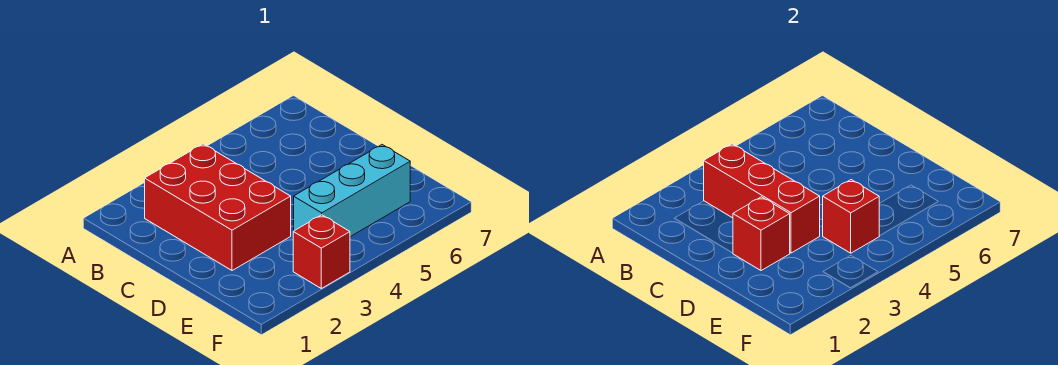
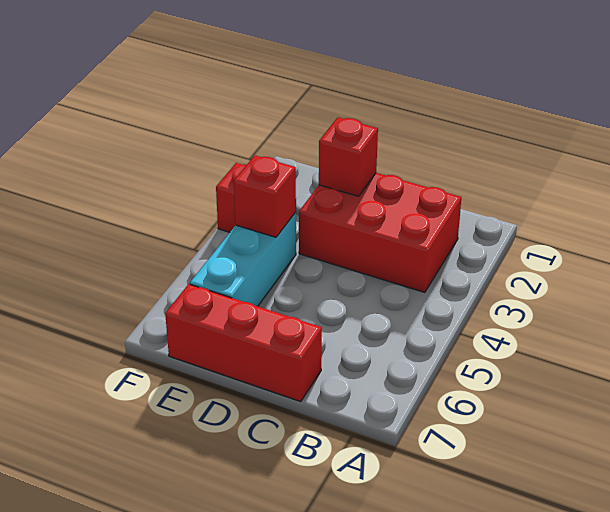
red 1x3 brick [704,144,820,253] -> red 1x3 brick moved to [165,284,322,402]

